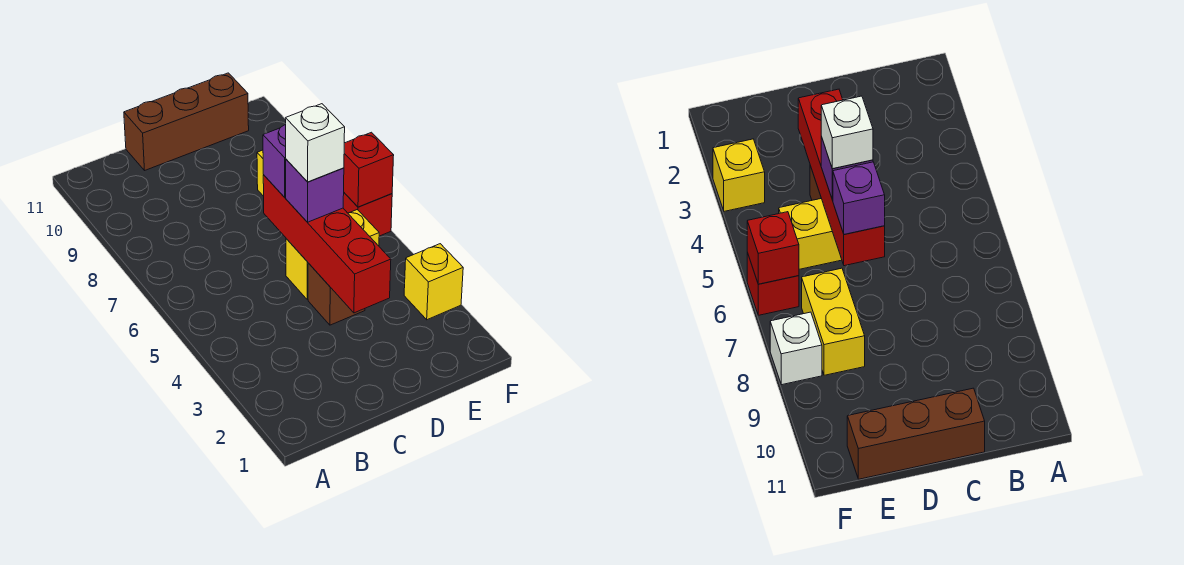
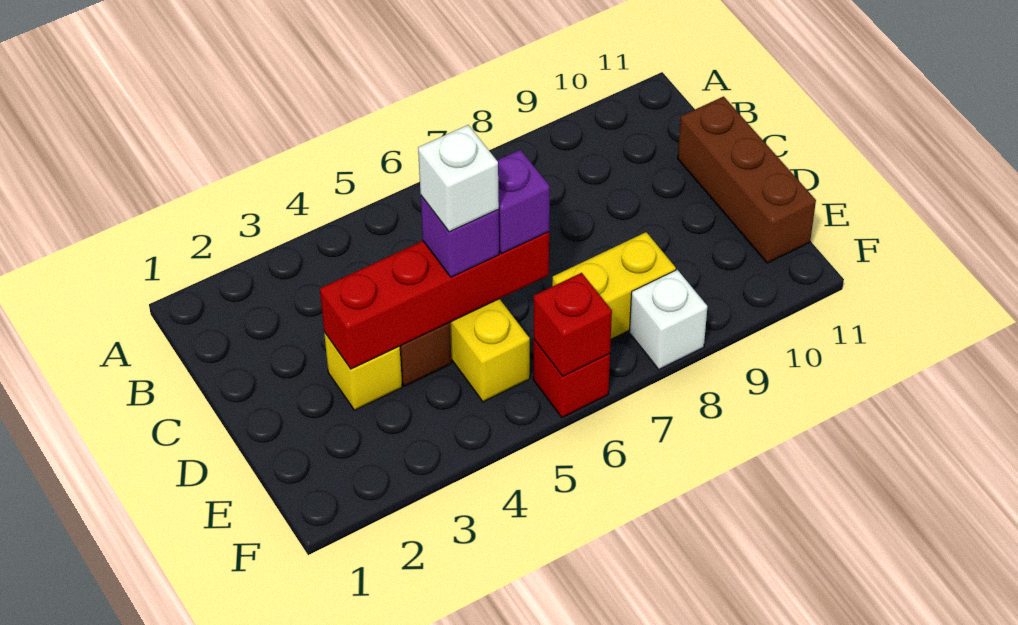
yellow 1x1 brick [404,244,463,320] -> yellow 1x1 brick moved to [324,332,402,410]

